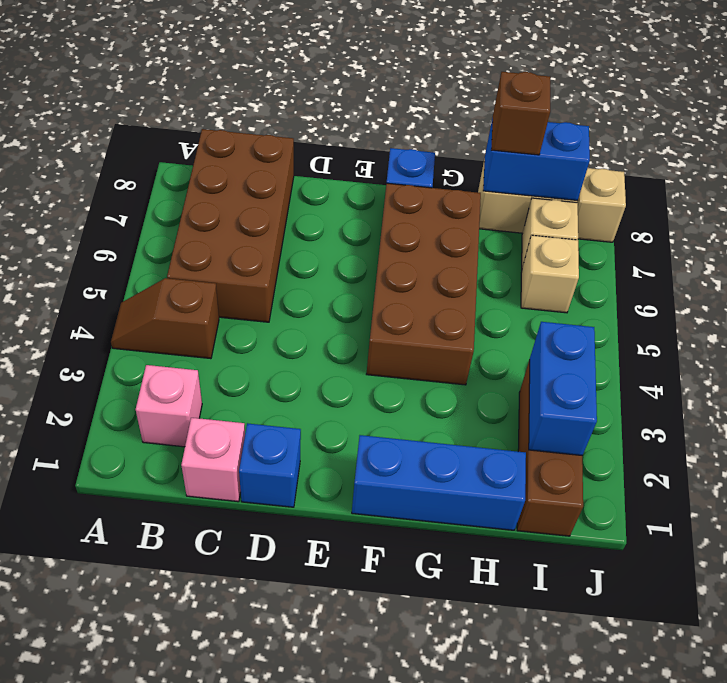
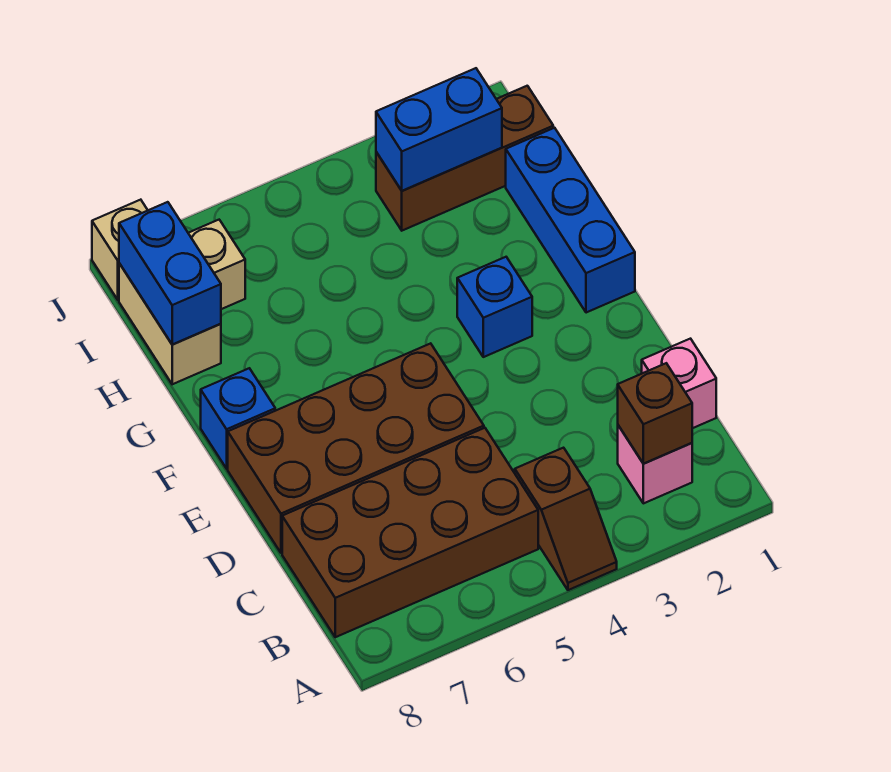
blue 1x1 brick [239,423,301,507] -> blue 1x1 brick moved to [457,257,532,357]
brown 2x4 brick [367,183,481,385] -> brown 2x4 brick moved to [228,343,484,553]
brown 1x1 brick [491,72,550,155] -> brown 1x1 brick moved to [618,363,692,464]
tan 1x1 brick [521,235,579,313] -> none

